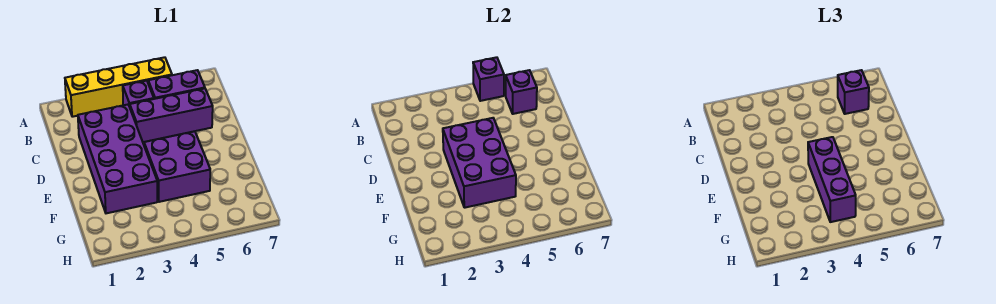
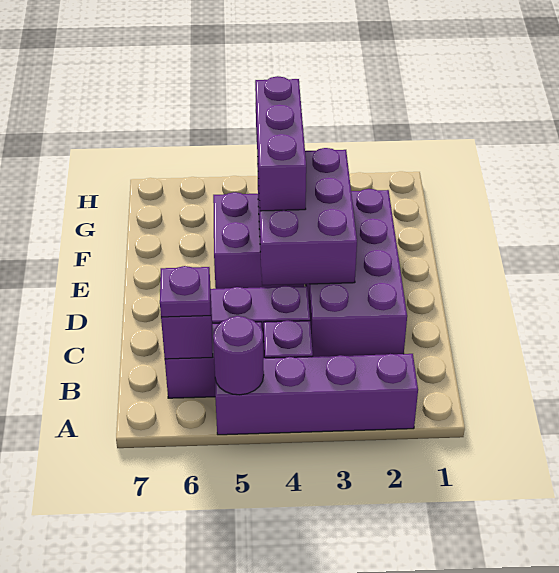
yellow 1x4 brick [65,57,172,117] -> purple 1x4 brick [215,354,418,435]
purple 1x1 brick [473,57,504,101] -> purple 1x1 round brick [213,316,264,395]
purple 1x1 brick [838,70,869,114] -> purple 1x1 plate [160,266,210,317]

